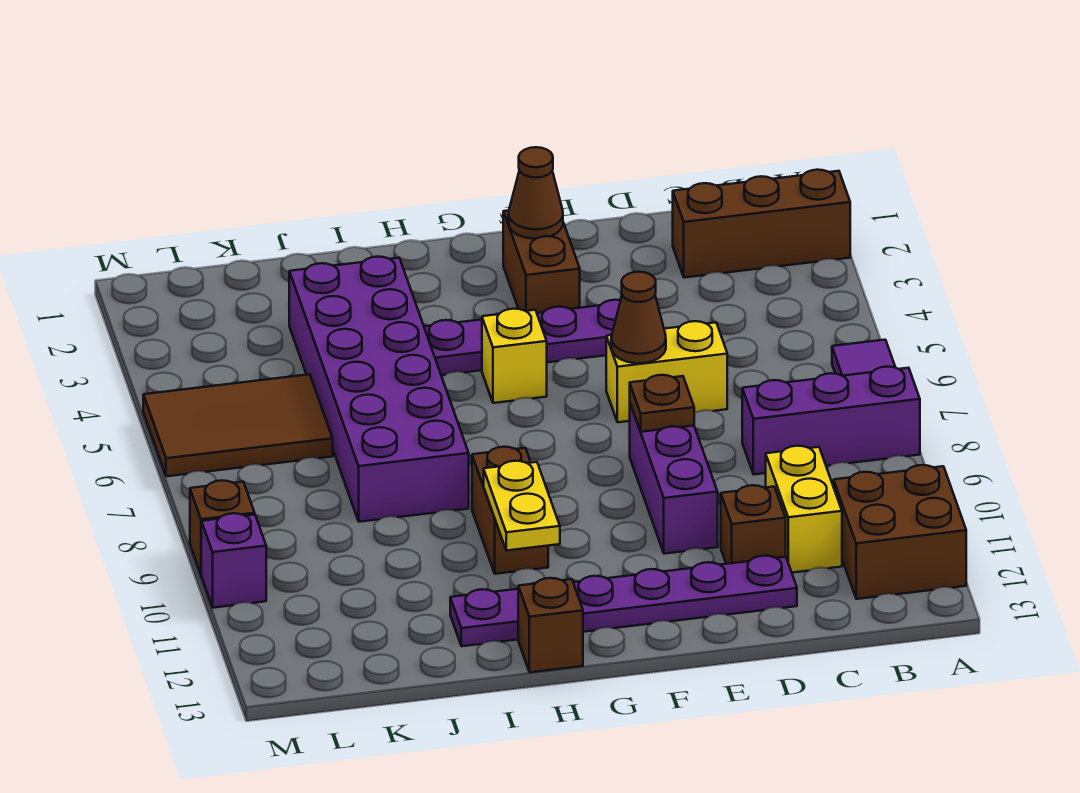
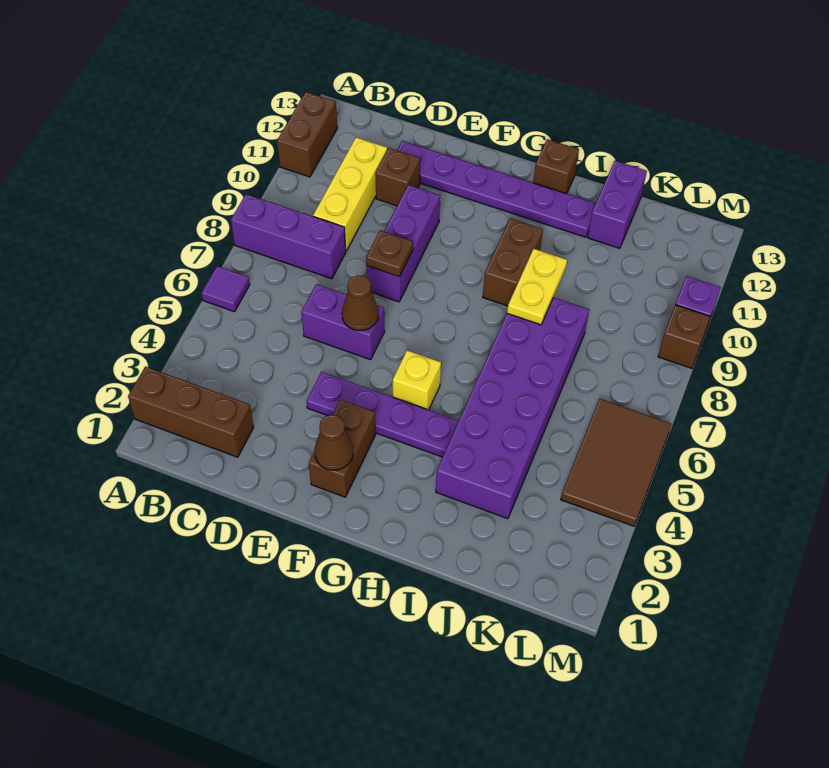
brown 2x2 brick [834,465,966,599] -> brown 1x2 brick [277,92,337,177]
yellow 1x2 brick [766,446,842,573] -> yellow 1x3 brick [313,137,387,251]
yellow 1x2 brick [606,321,727,422] -> purple 1x2 brick [301,284,385,360]
yellow 1x2 plate [484,461,560,551] -> yellow 1x2 plate moved to [507,249,567,325]
none -> purple 1x2 brick [588,161,647,248]
brown 2x3 tile [143,374,333,476] -> brown 2x3 tile turned to [561,399,671,526]

